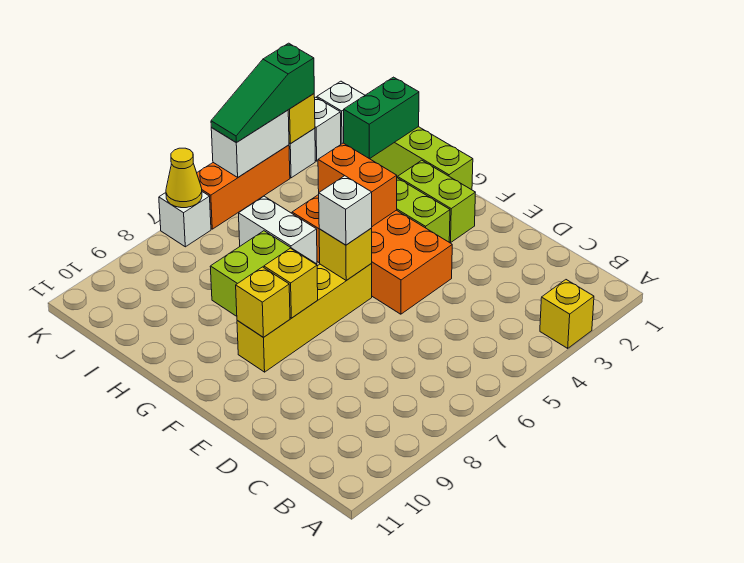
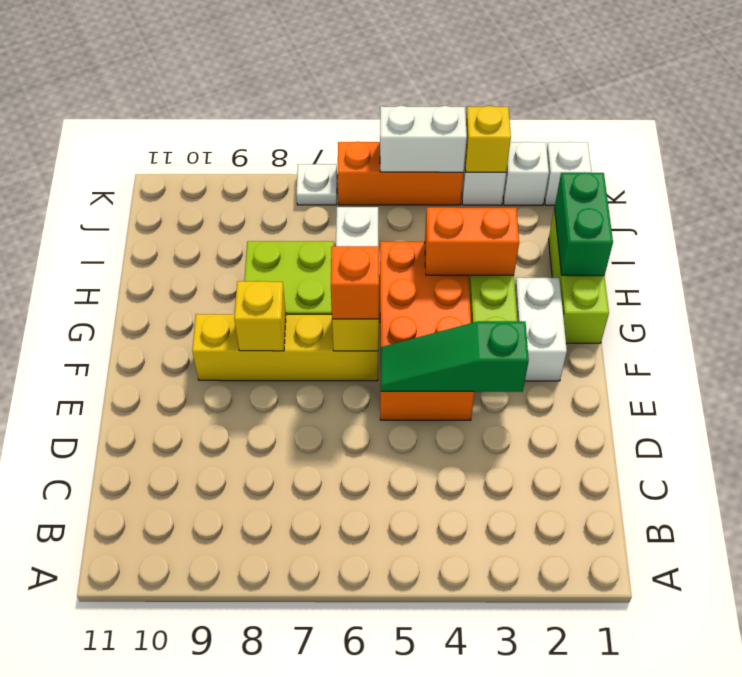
yellow 1x1 brick [540,280,594,348] -> none
lime 1x2 brick [398,160,475,243] -> white 1x2 brick [515,277,567,381]
white 1x1 brick [319,176,372,245] -> orange 1x1 brick [331,246,379,319]
yellow 1x1 brick [236,267,290,337] -> none
orange 1x2 brick [318,143,397,226] -> orange 1x2 brick turned to [425,207,519,275]
green 1x2 brick [344,77,419,159] -> green 1x2 brick turned to [555,172,613,276]
green 1x3 slope [211,43,314,142] -> green 1x3 slope moved to [381,321,529,392]
white 1x1 brick [159,192,211,247] -> white 1x1 plate [296,164,337,205]
yellow 1x1 cone [166,148,202,208] -> none

